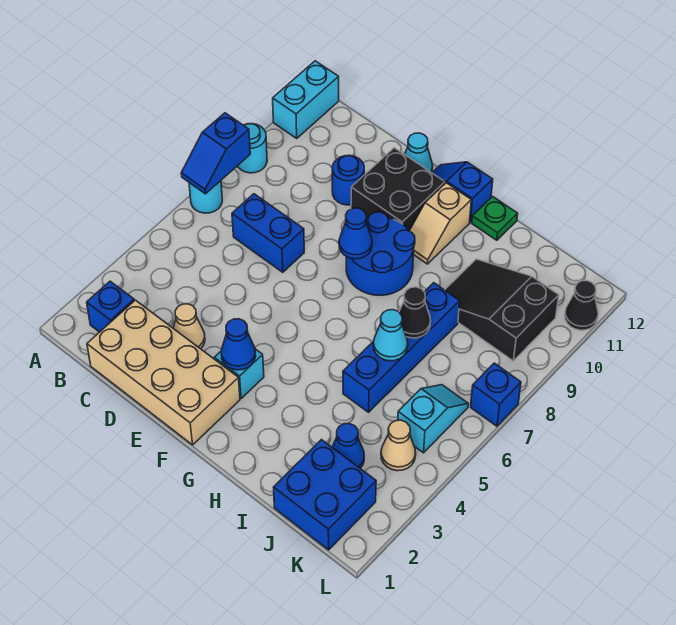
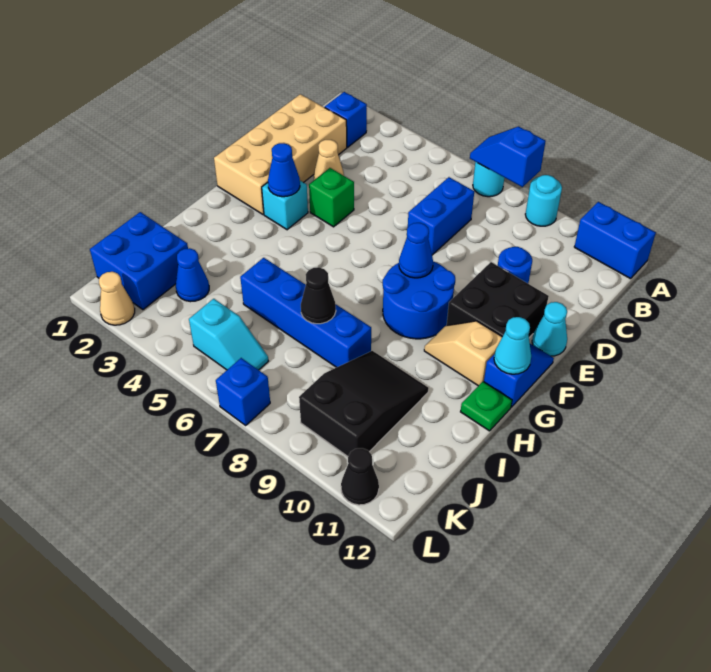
cyan 1x2 brick [273,61,339,138] -> blue 1x2 brick [574,202,656,279]
none -> green 1x1 brick [309,168,354,227]
cyan 1x1 cone [373,310,408,361] -> cyan 1x1 cone moved to [494,317,531,374]
tan 1x1 cone [381,420,416,471] -> tan 1x1 cone moved to [99,272,135,325]

